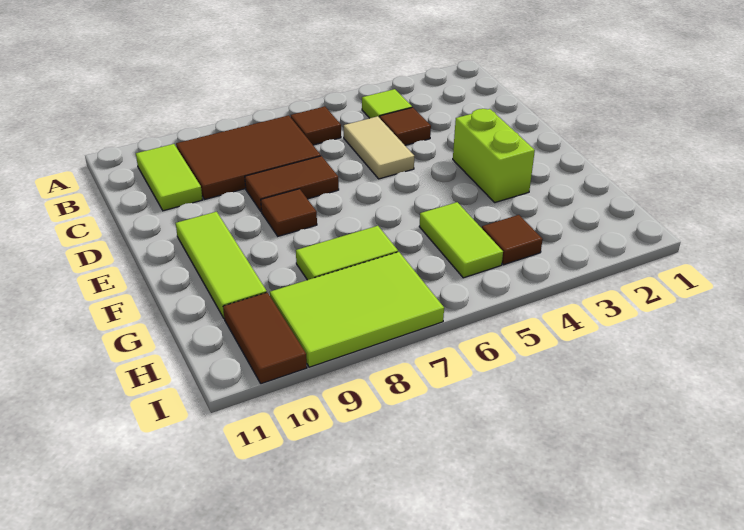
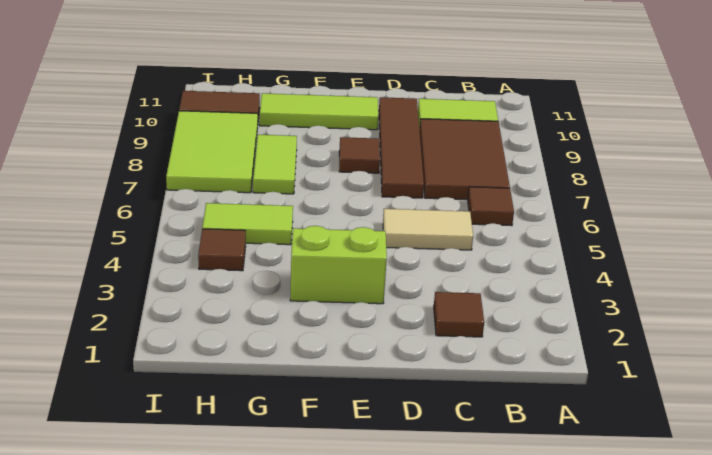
lime 1x1 tile [362,89,412,118] -> none
brown 1x1 tile [380,107,431,145] -> brown 1x1 tile moved to [434,292,484,337]
brown 1x2 tile [245,156,339,212] -> brown 1x4 tile [379,97,424,198]

